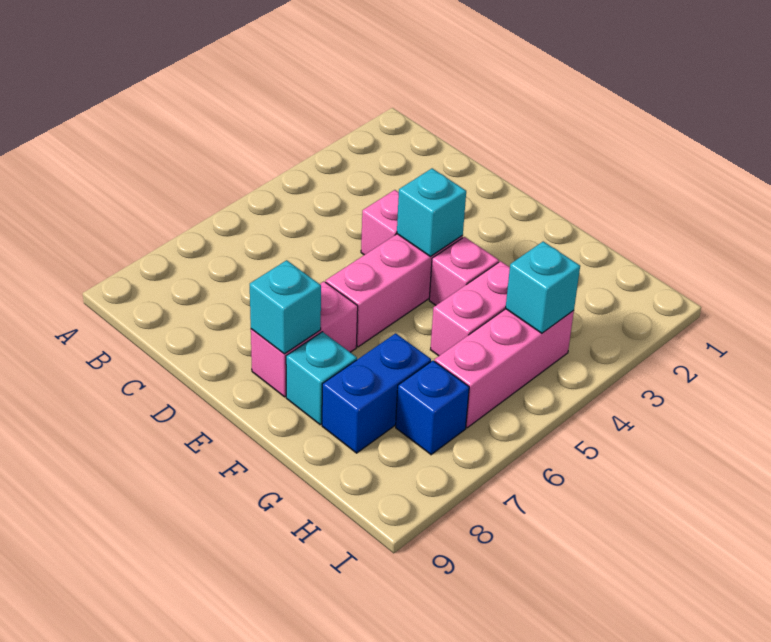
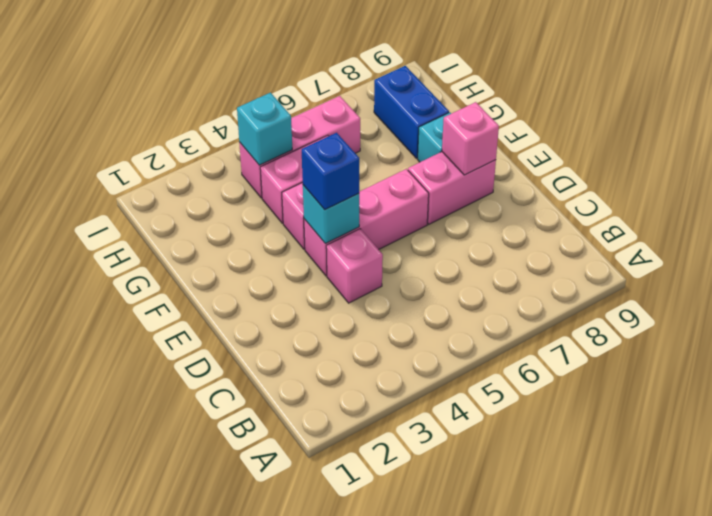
cyan 1x1 brick [250,260,321,354] -> pink 1x1 brick [442,102,499,175]
blue 1x2 brick [322,333,431,453] -> blue 1x2 brick turned to [374,66,449,158]
blue 1x1 brick [396,361,469,455] -> blue 1x1 brick moved to [302,133,359,210]

